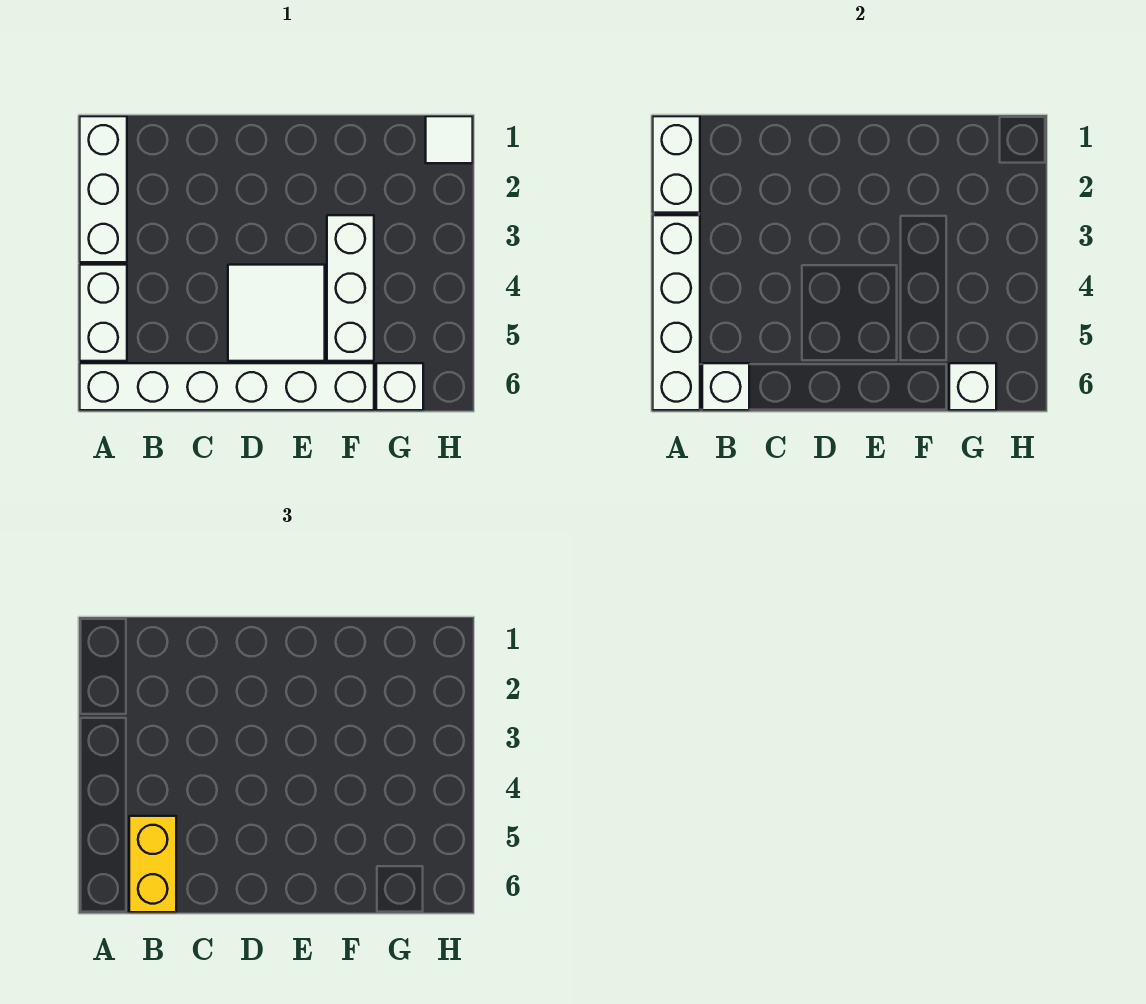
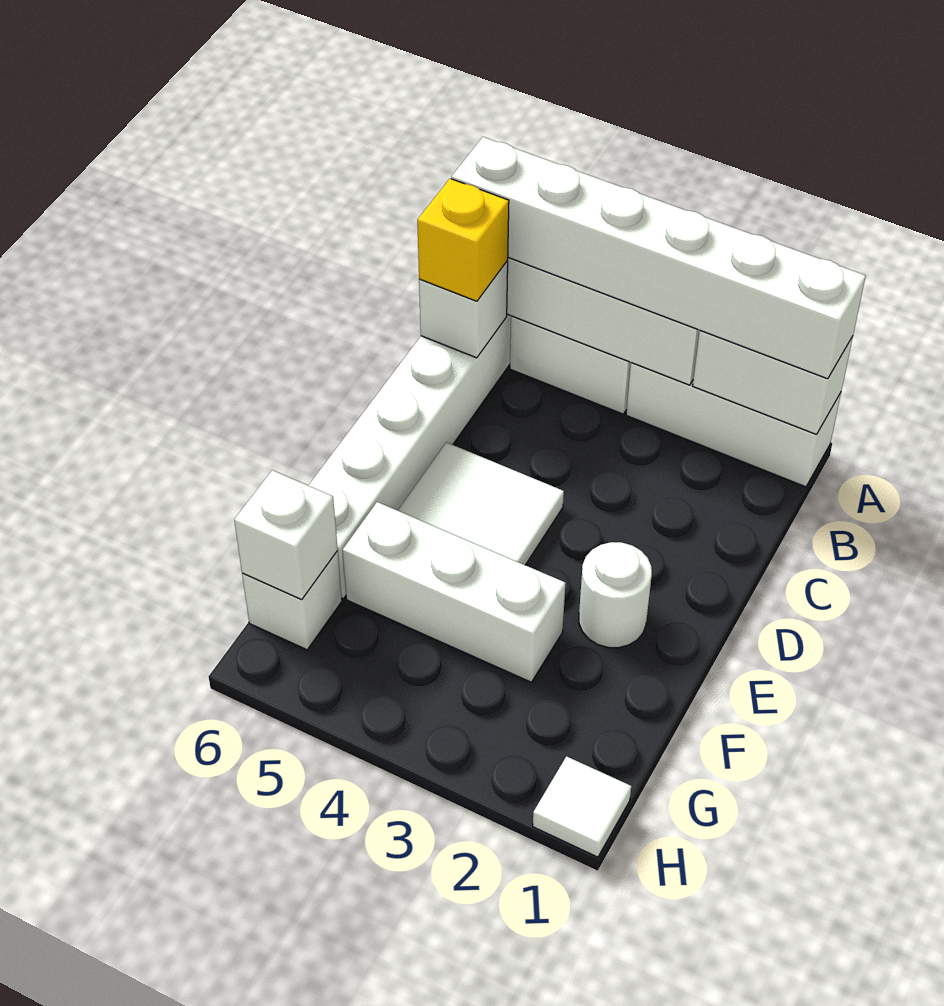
none -> white 1x6 brick [451,137,866,379]
yellow 1x2 brick [129,816,176,912] -> yellow 1x1 brick [417,179,509,301]
none -> white 1x1 round brick [579,542,652,648]

